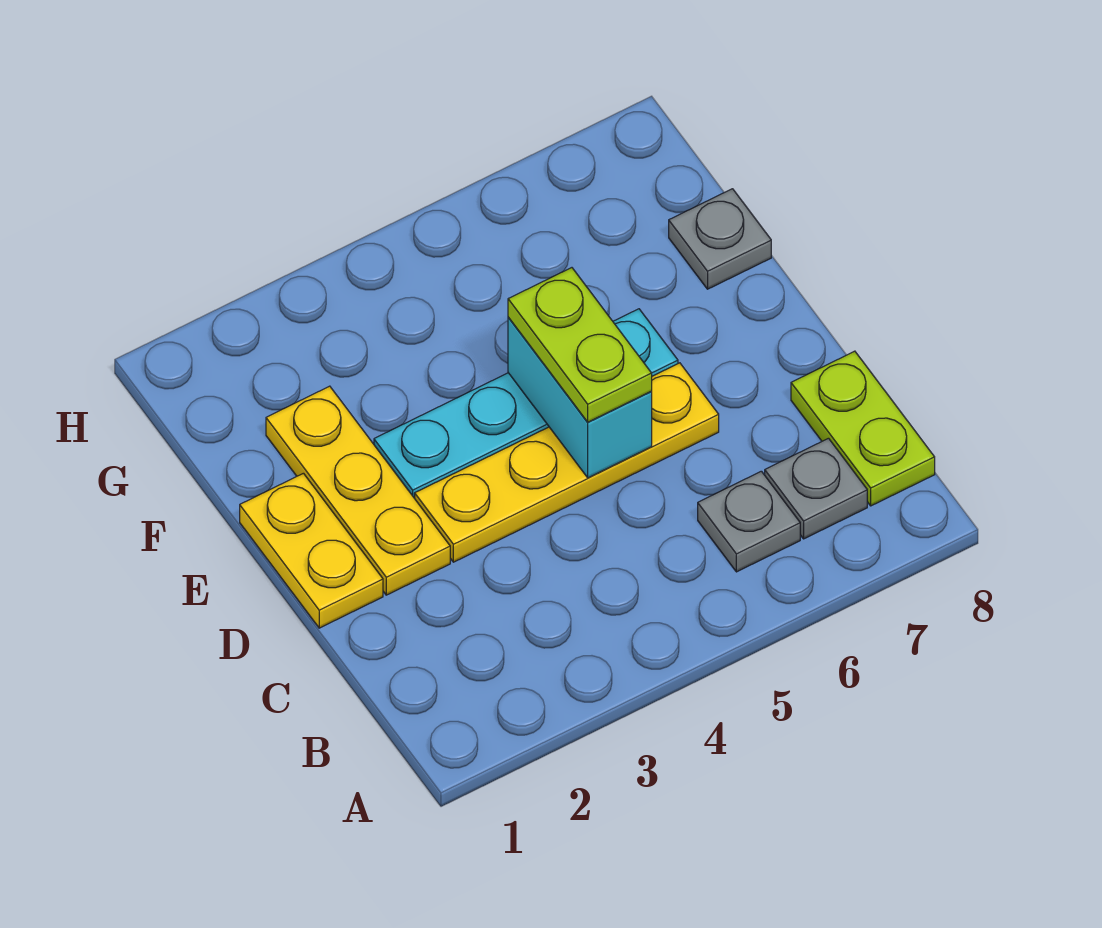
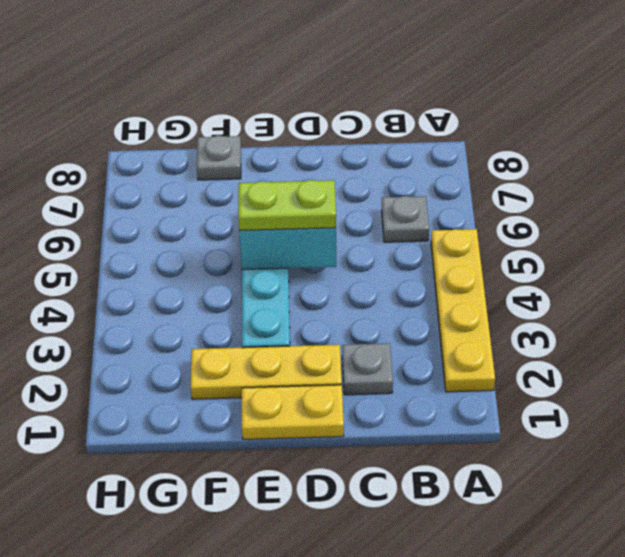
grey 1x1 plate [765,438,867,539] -> grey 1x1 plate moved to [342,343,393,395]
lime 1x2 plate [791,351,935,506] -> none
yellow 1x4 plate [415,363,719,562] -> yellow 1x4 plate moved to [431,229,495,392]

